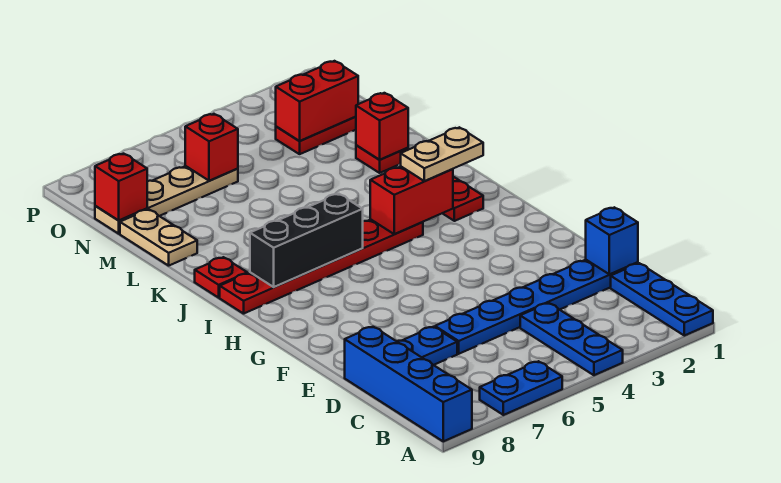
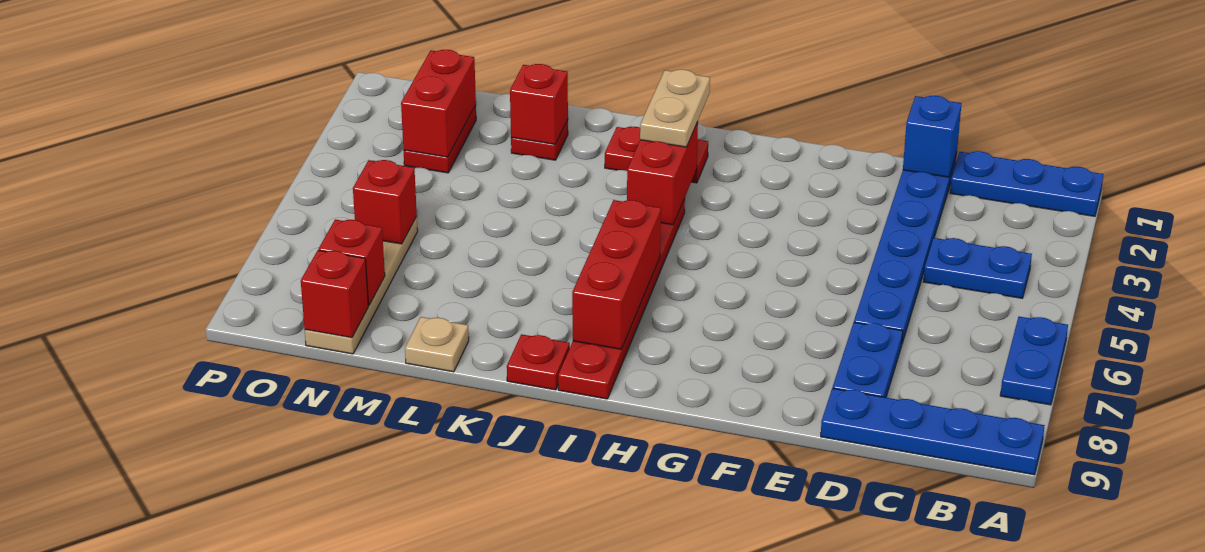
blue 1x3 plate [520,303,623,375] -> blue 1x2 plate [923,238,1032,298]
blue 1x4 brick [345,327,472,441] -> blue 1x4 plate [821,388,1045,475]
black 1x3 brick [250,194,363,287] -> red 1x3 brick [572,200,661,349]
tan 1x2 plate [120,209,197,266] -> tan 1x1 plate [405,317,469,372]
none -> red 1x1 brick [319,219,385,306]

